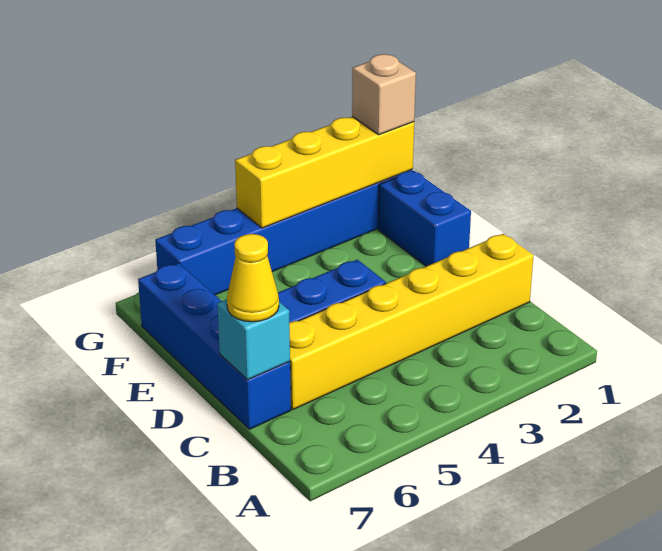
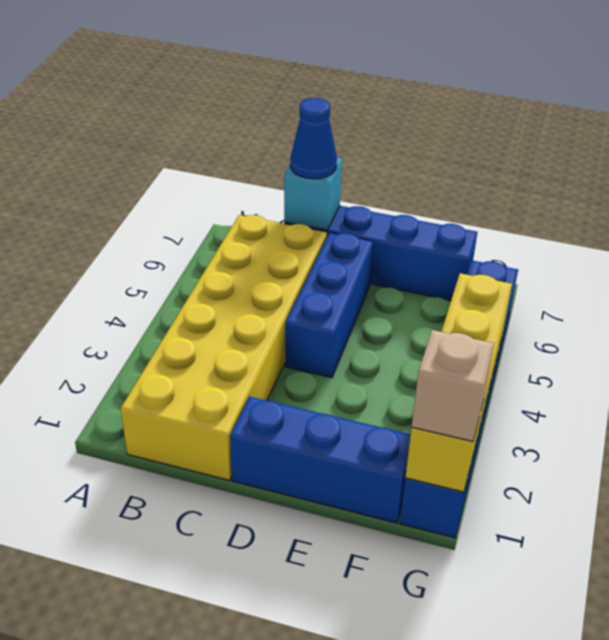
yellow 1x6 brick [289,234,534,409] -> yellow 2x6 brick [120,215,327,480]
yellow 1x1 cone [227,234,279,322] -> blue 1x1 cone [290,98,337,179]
blue 1x2 brick [378,171,471,266] -> blue 1x3 brick [230,397,411,523]

